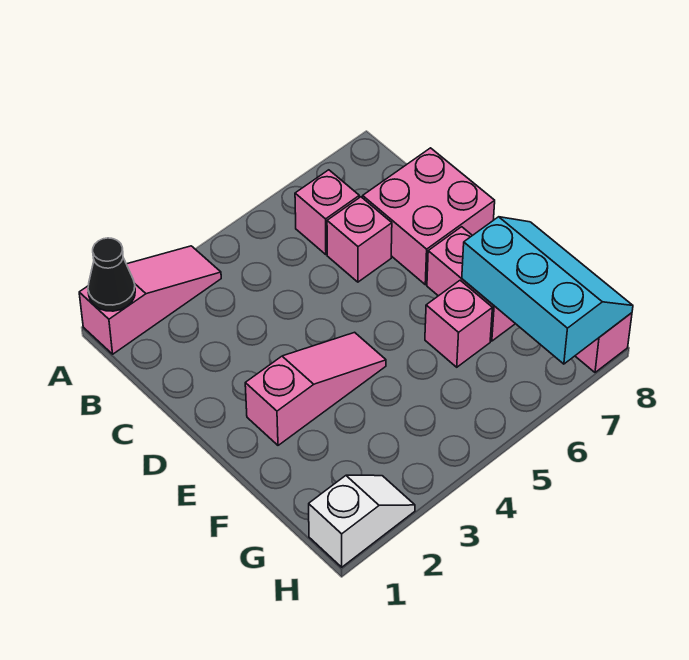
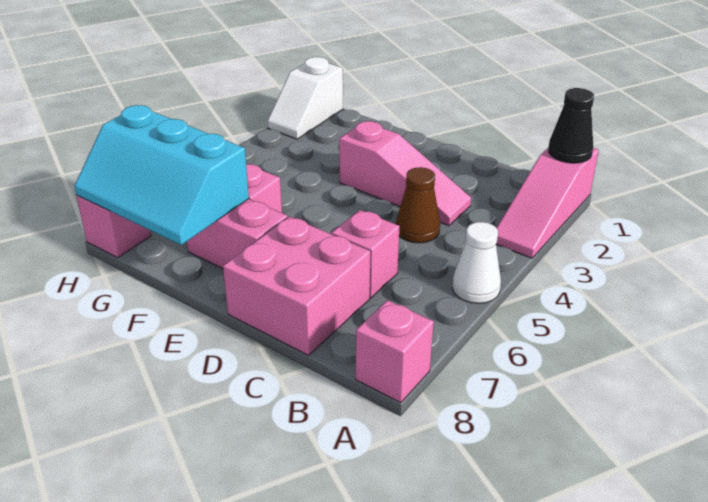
none -> white 1x1 cone [452,222,501,303]
pink 1x1 brick [295,170,359,255] -> pink 1x1 brick moved to [356,300,434,403]
none -> brown 1x1 cone [396,167,440,243]
pink 1x3 slope [245,332,386,445] -> pink 1x3 slope turned to [339,121,471,226]

